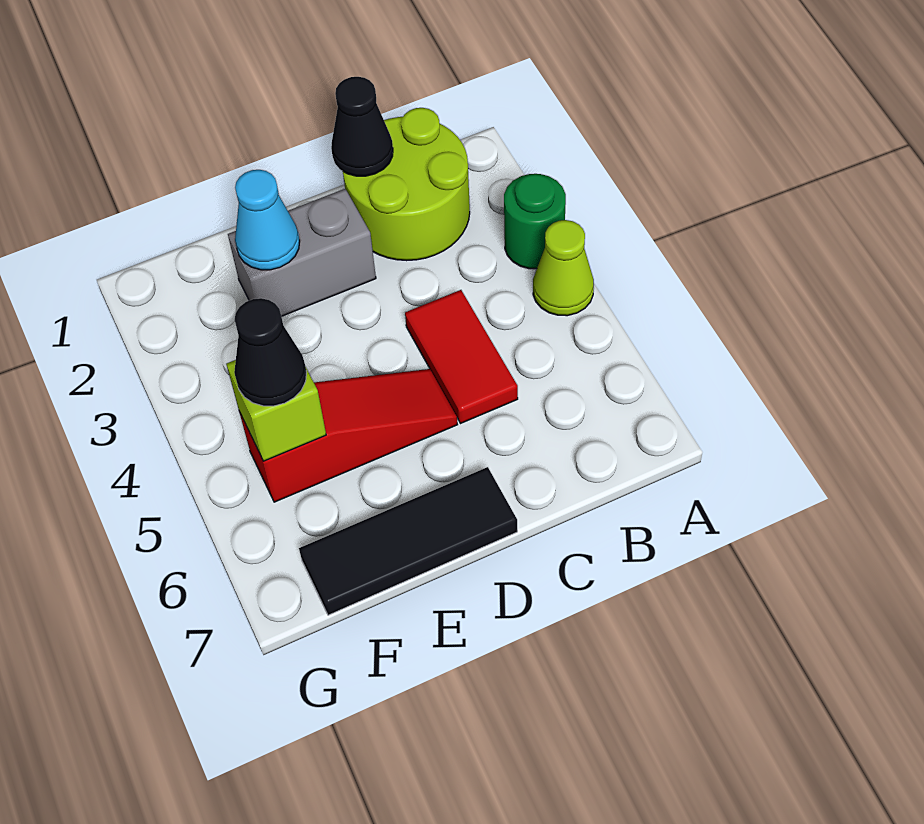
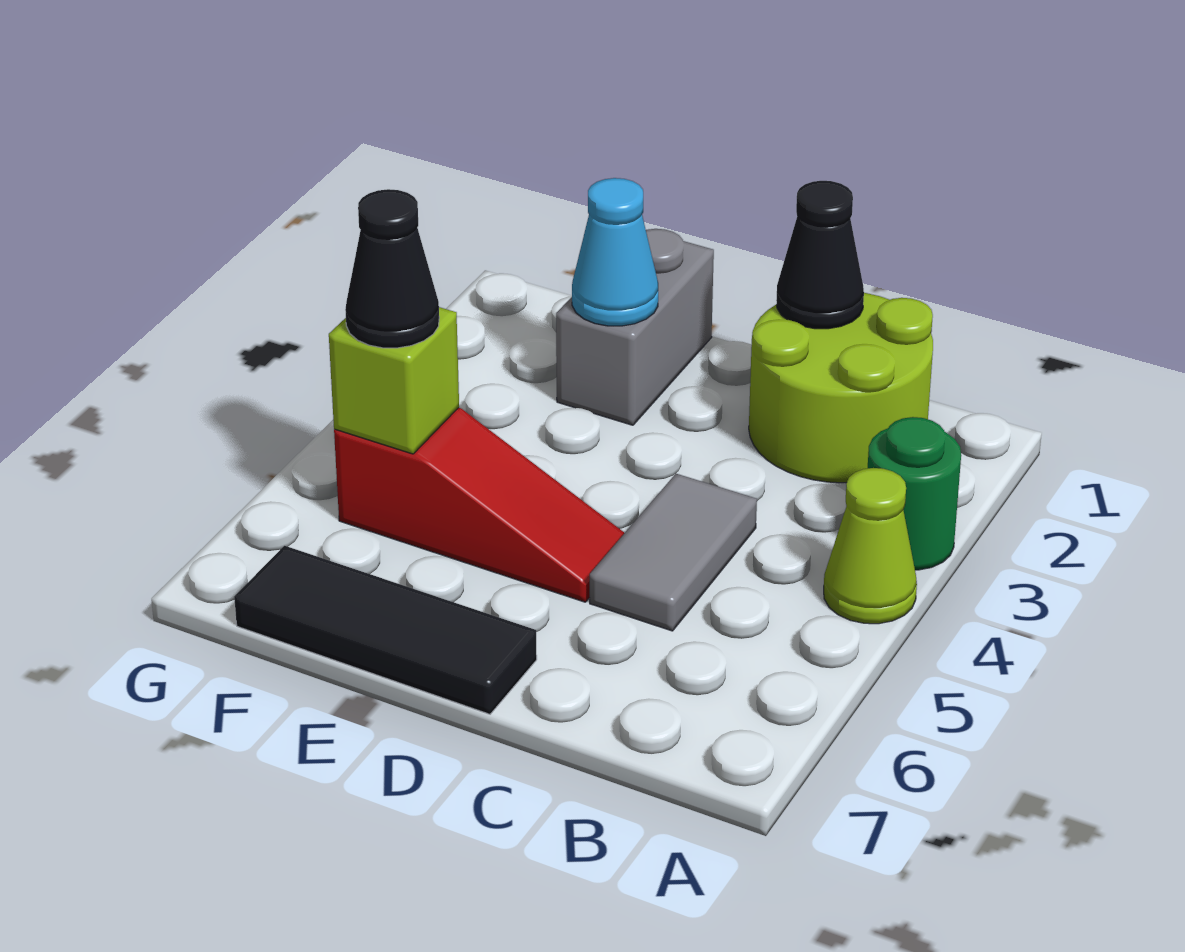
red 1x2 tile [405,290,518,424] -> grey 1x2 tile [590,474,757,631]
grey 1x2 brick [228,189,376,316] -> grey 1x2 brick turned to [556,229,714,425]

